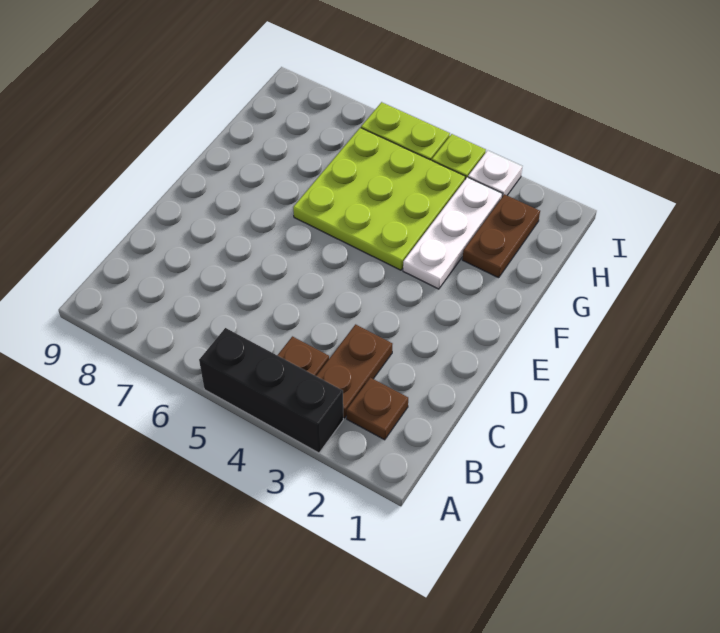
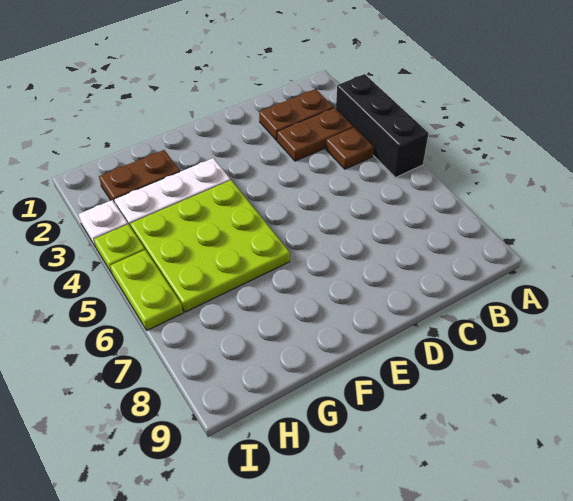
brown 1x1 plate [346,378,408,440] -> brown 1x2 plate [259,89,334,141]

